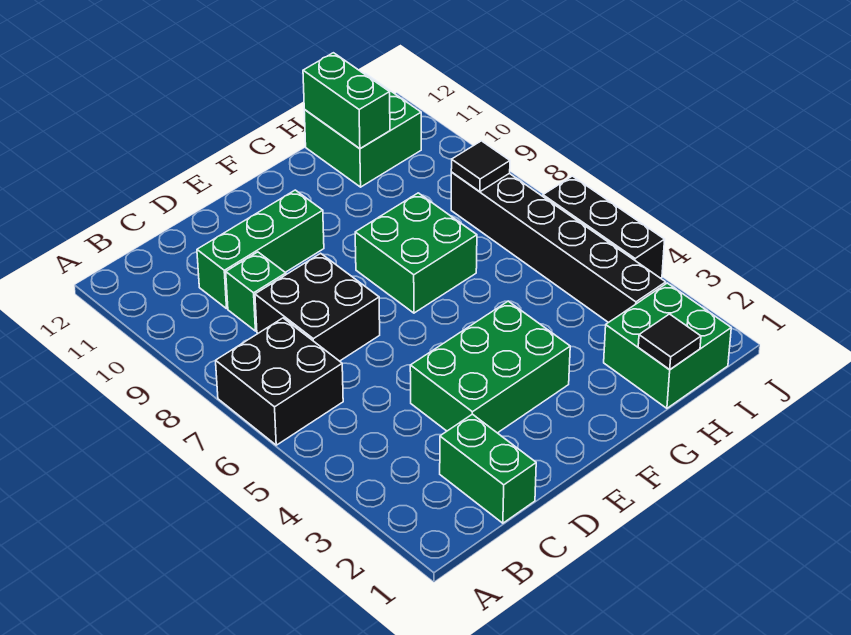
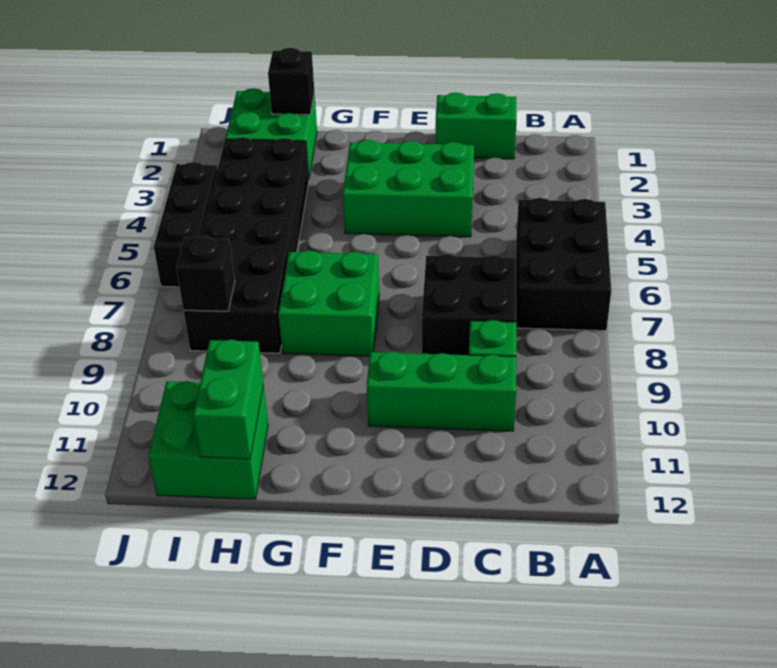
black 2x2 brick [216,318,343,445] -> black 2x3 brick [516,198,611,331]
green 1x2 brick [440,414,536,523] -> green 1x2 brick turned to [436,92,516,159]
black 1x1 tile [638,314,701,370] -> black 1x1 brick [268,48,315,115]
black 1x6 brick [451,173,666,323] -> black 2x6 brick [184,137,309,353]
black 1x1 tile [451,141,510,192] -> black 1x1 brick [176,236,235,311]

